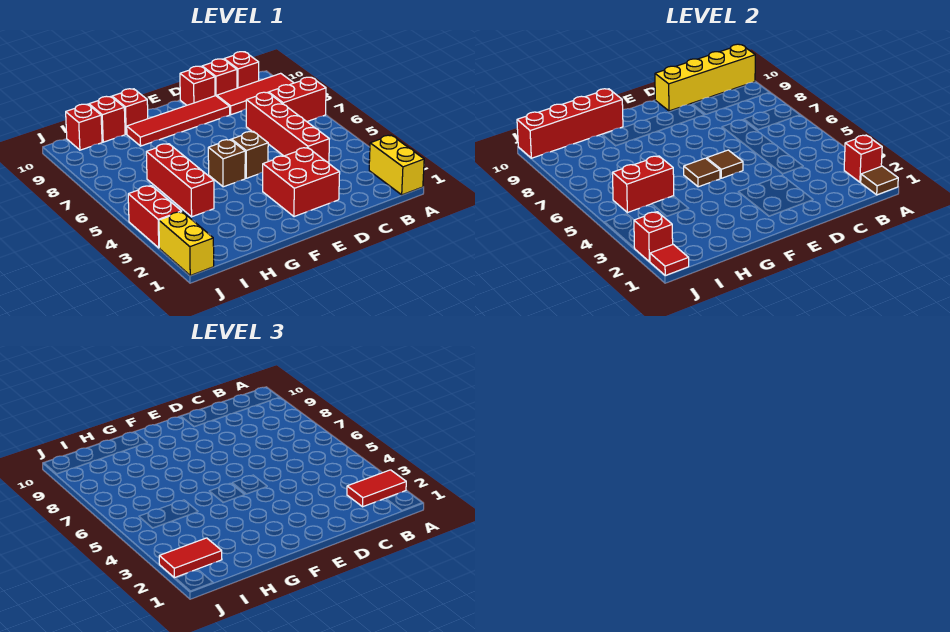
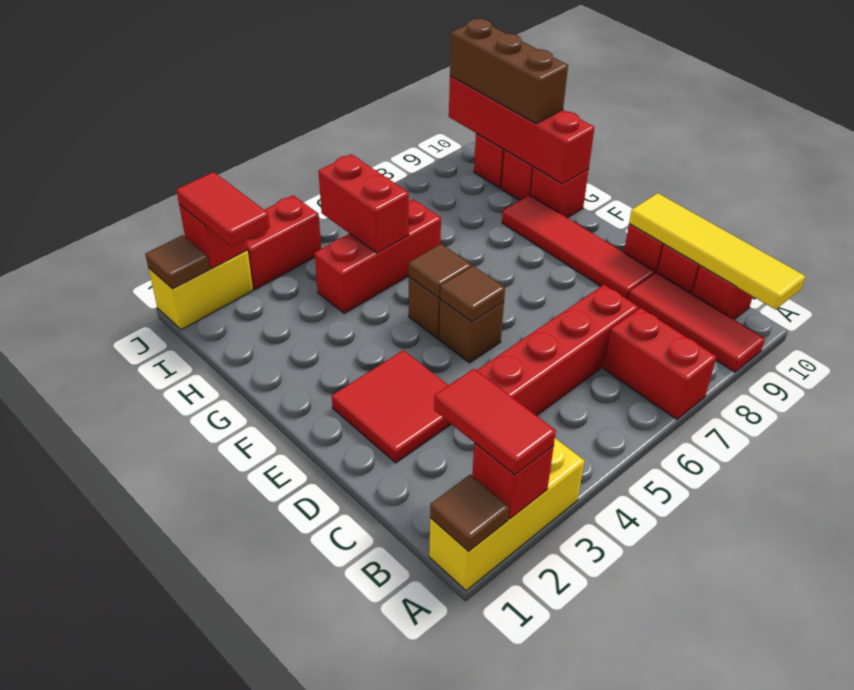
yellow 1x2 brick [369,135,424,195] -> yellow 1x3 brick [429,438,585,591]
yellow 1x4 brick [655,44,755,111] -> yellow 1x4 tile [629,193,805,310]
red 2x2 brick [263,148,340,217] -> red 2x2 tile [332,350,451,463]
none -> brown 1x3 brick [450,19,568,124]
red 1x1 tile [650,245,689,275] -> brown 1x1 tile [145,235,210,289]

